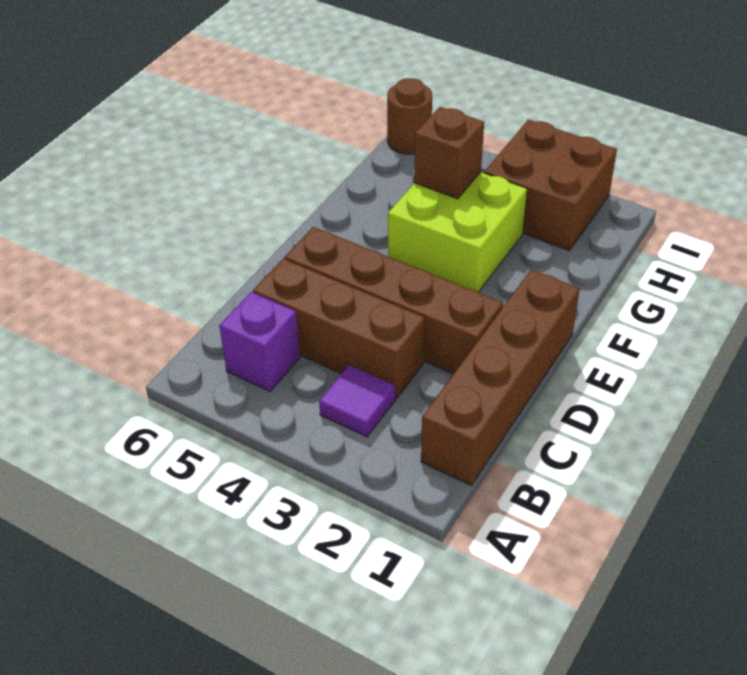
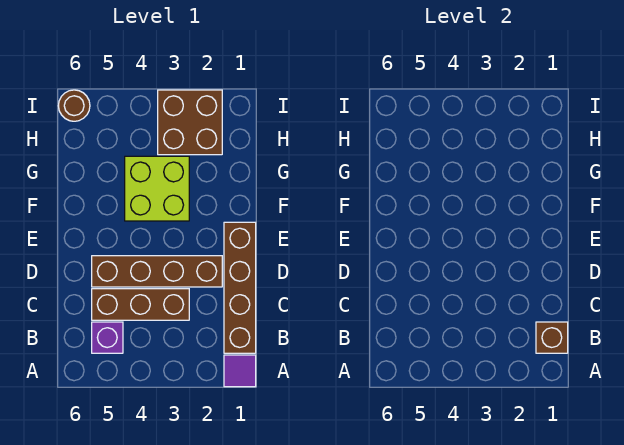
purple 1x1 tile [319,365,396,437] -> purple 1x1 tile moved to [224,355,256,387]
brown 1x1 brick [414,107,484,199] -> brown 1x1 brick moved to [536,322,568,353]

